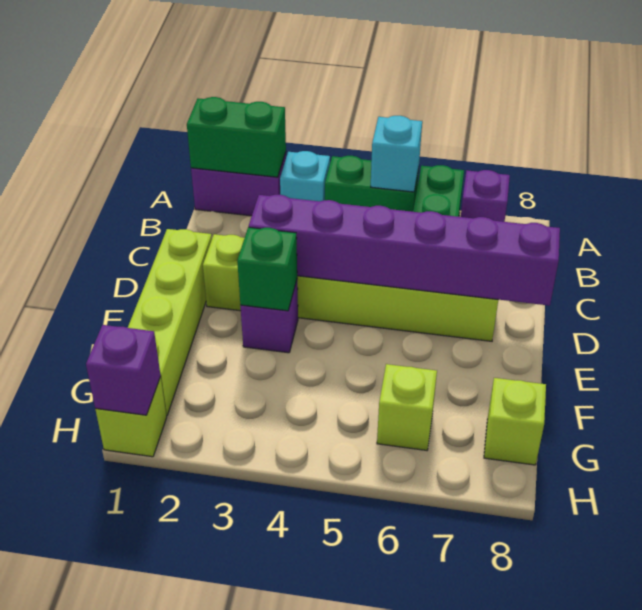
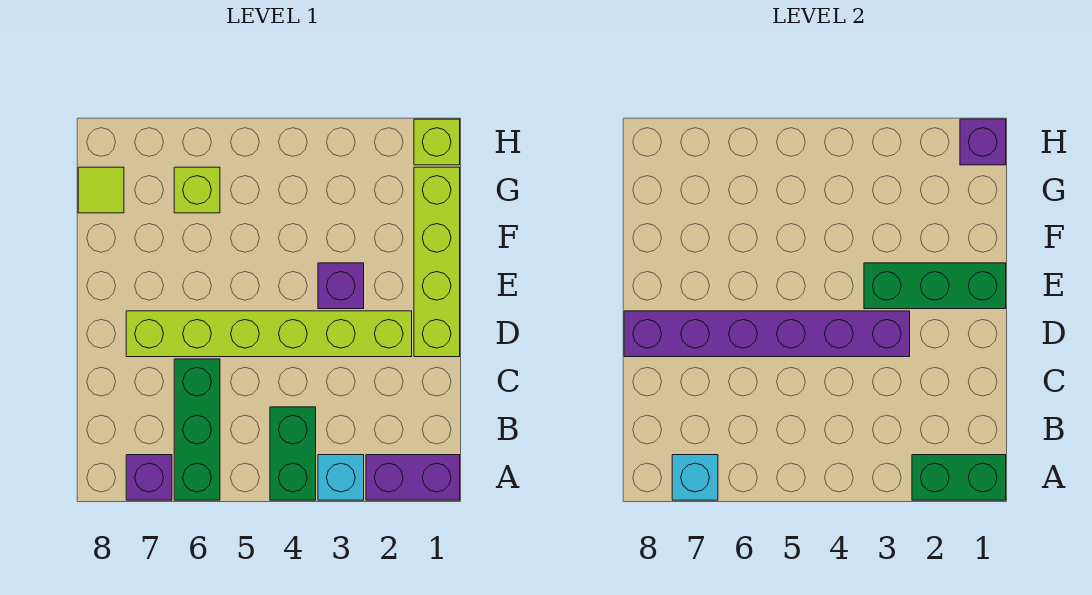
green 1x2 brick [325,156,419,212] -> green 1x2 brick turned to [270,407,316,500]
cyan 1x1 brick [371,116,422,192] -> cyan 1x1 brick moved to [672,455,718,500]
green 1x1 brick [237,227,297,311] -> green 1x3 brick [864,263,1006,309]
lime 1x1 brick [484,378,546,465] -> lime 1x1 tile [78,167,124,213]

